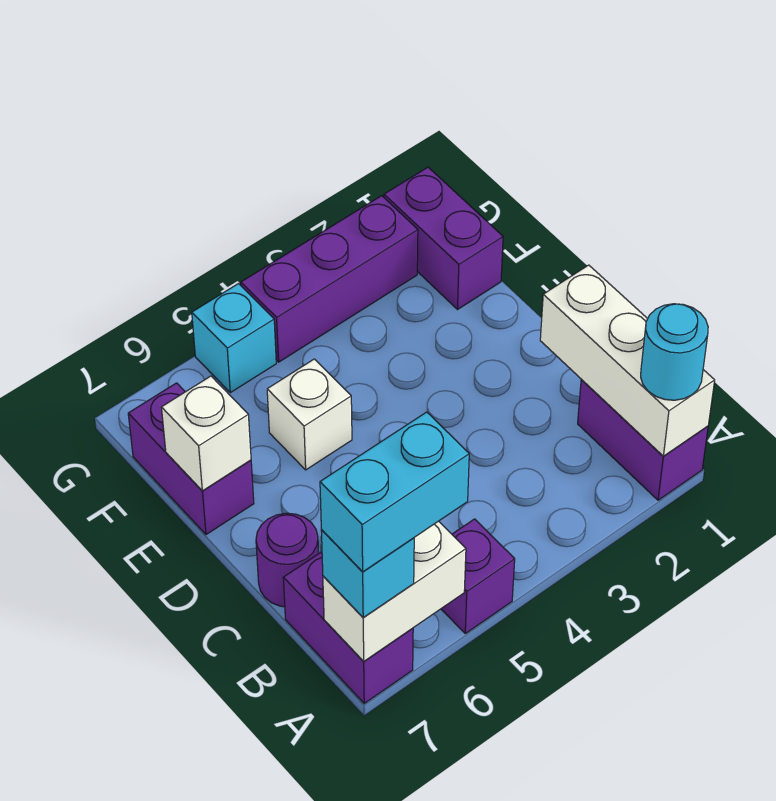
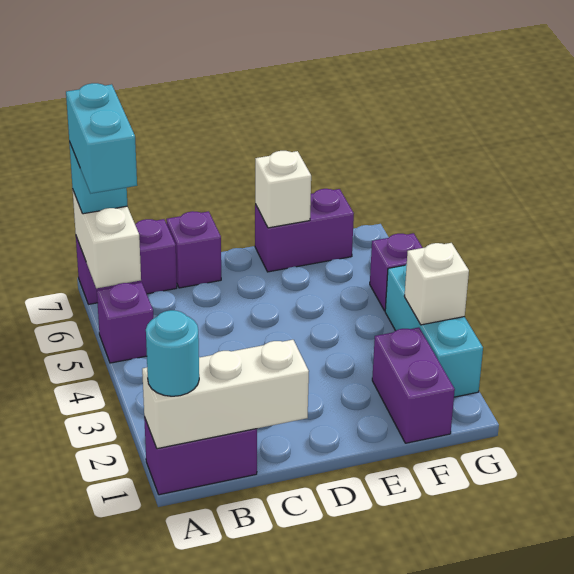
purple 1x1 round brick [256,513,319,607] -> purple 1x1 brick [166,211,221,288]
white 1x1 brick [267,359,352,470] -> white 1x1 brick moved to [404,243,469,325]
purple 1x2 brick [384,167,503,309] -> purple 1x2 brick turned to [372,327,455,443]
purple 1x3 brick [241,196,418,362] -> cyan 1x3 brick [385,264,483,397]
cyan 1x1 brick [192,284,276,393] -> purple 1x1 brick [370,233,422,311]

